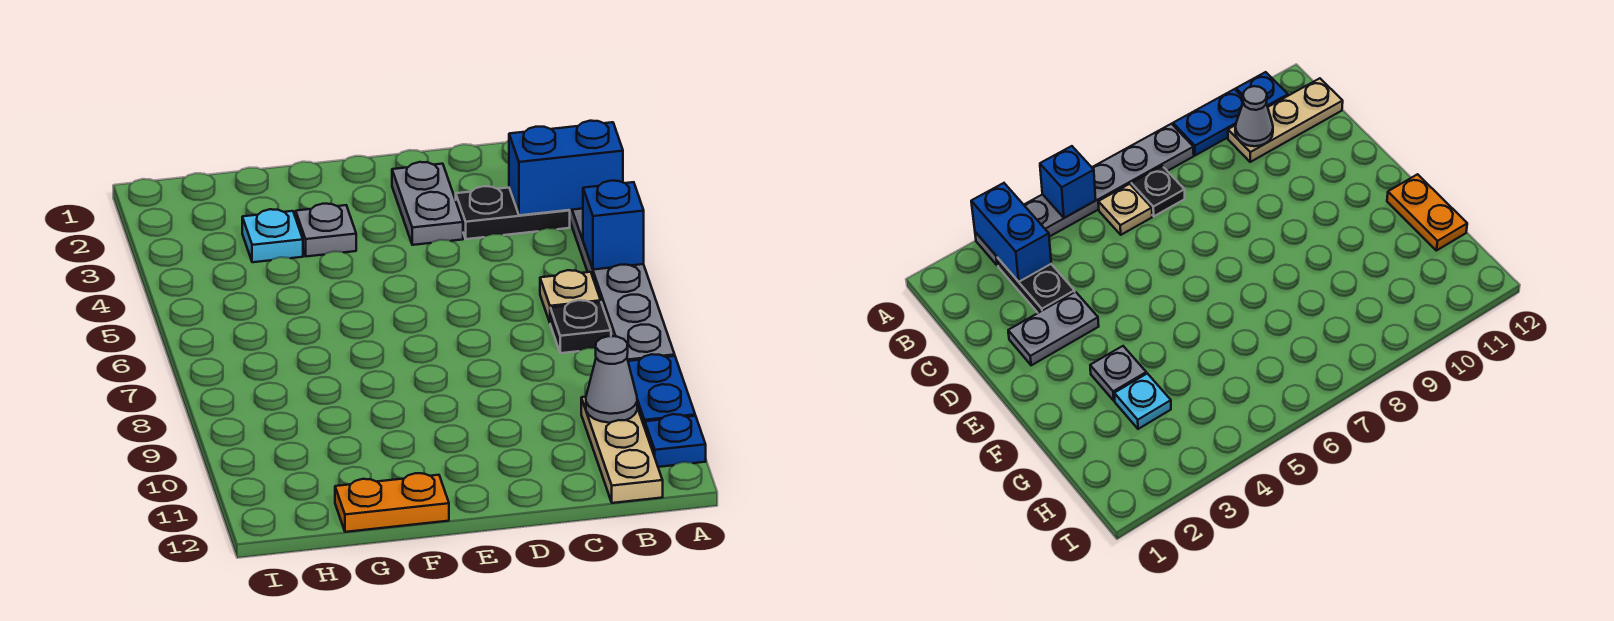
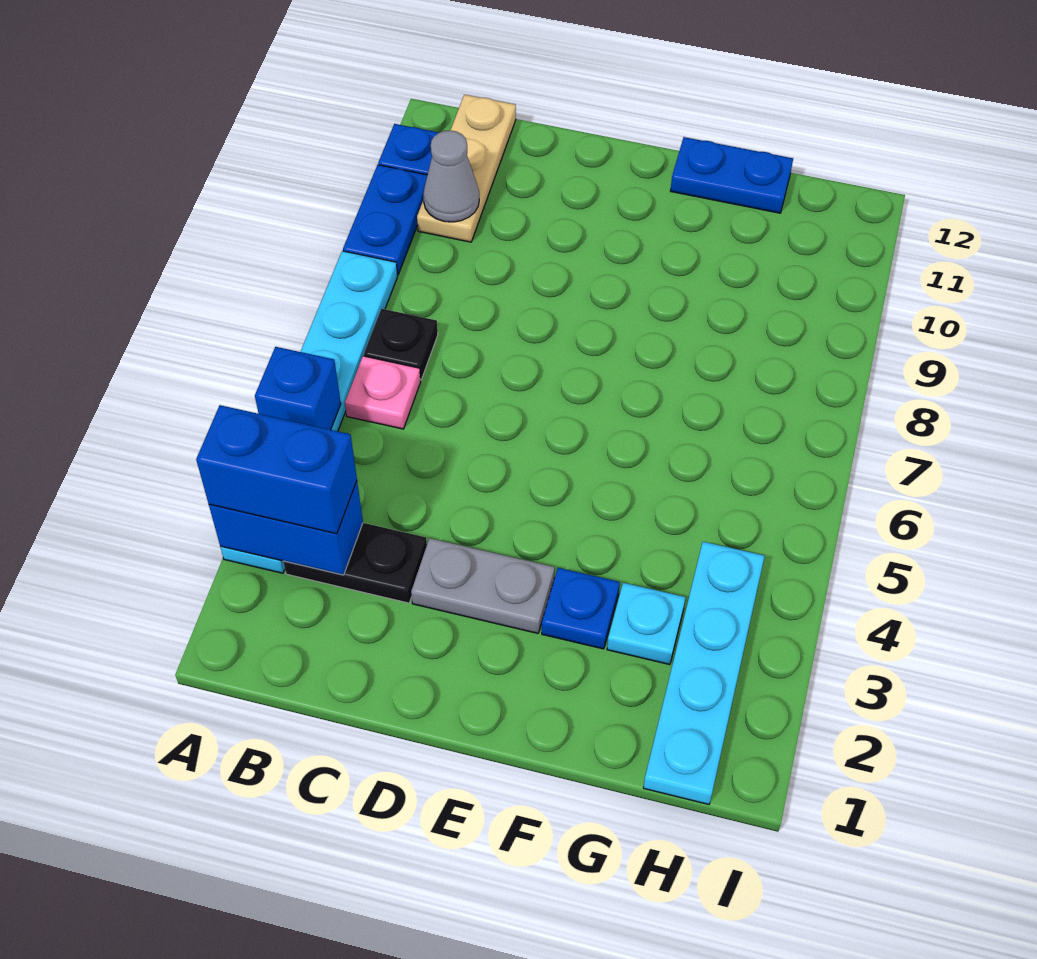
grey 1x6 plate [570,209,675,361] -> cyan 1x6 plate [221,251,398,573]
none -> blue 1x2 brick [196,405,357,534]
tan 1x1 plate [540,270,601,322] -> pink 1x1 plate [345,356,421,429]
grey 1x2 plate [392,162,463,245] -> grey 1x2 plate turned to [411,538,555,633]
grey 1x1 plate [296,204,356,256] -> blue 1x1 plate [542,568,620,649]
orange 1x2 plate [335,473,449,532] -> blue 1x2 plate [671,137,793,213]
none -> cyan 1x4 plate [643,542,765,804]

